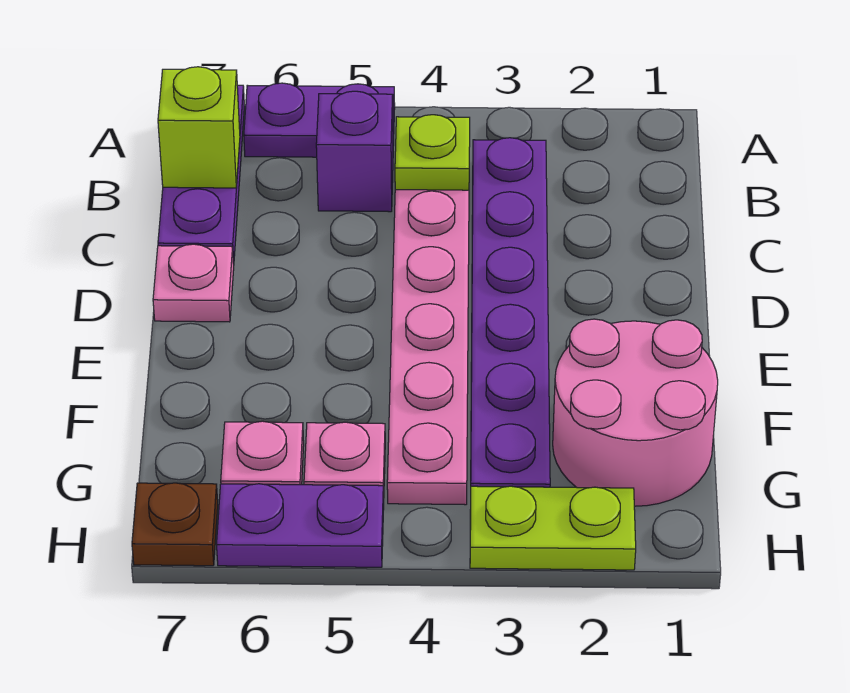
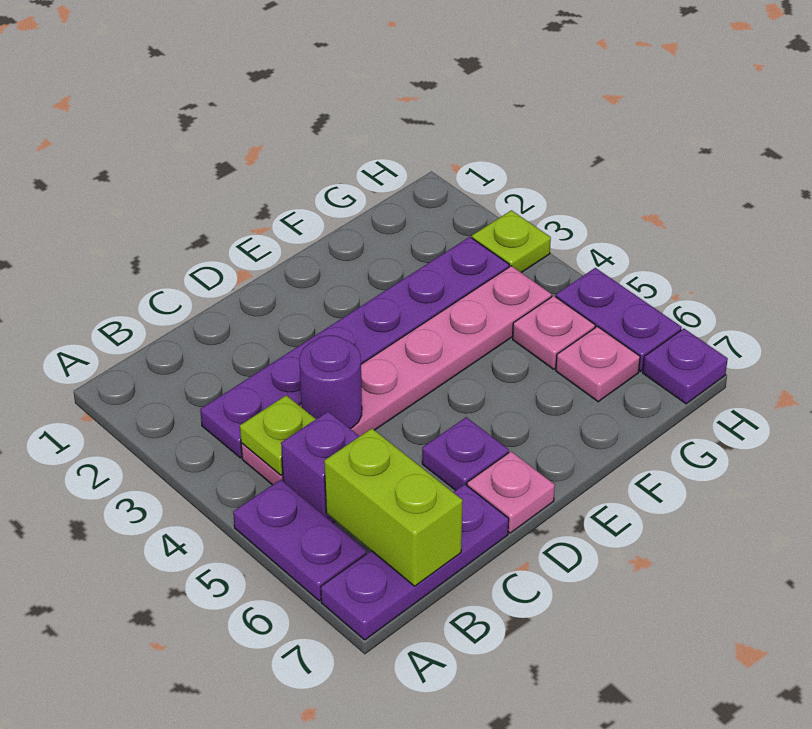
lime 1x1 brick [158,67,240,188] -> lime 1x2 brick [324,428,463,586]
none -> purple 1x1 round brick [299,335,362,429]
none -> purple 1x1 plate [422,417,509,490]
pink 2x2 round brick [553,319,718,506] -> none
lime 1x2 plate [470,486,636,570] -> lime 1x1 plate [472,210,551,273]
brown 1x1 plate [132,483,218,566] -> purple 1x1 plate [643,329,728,404]

